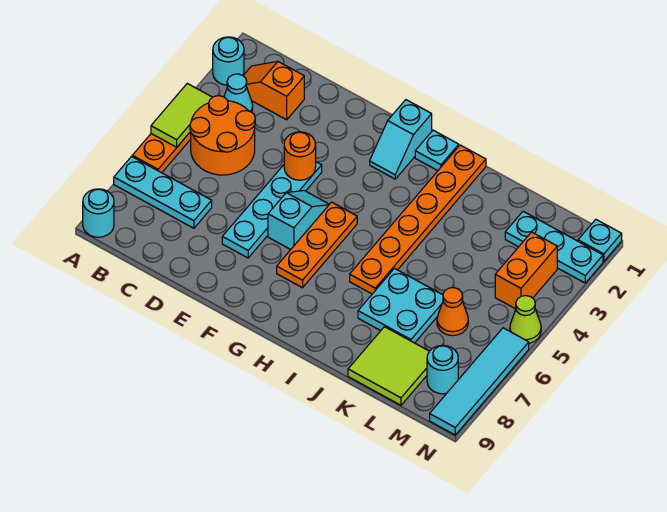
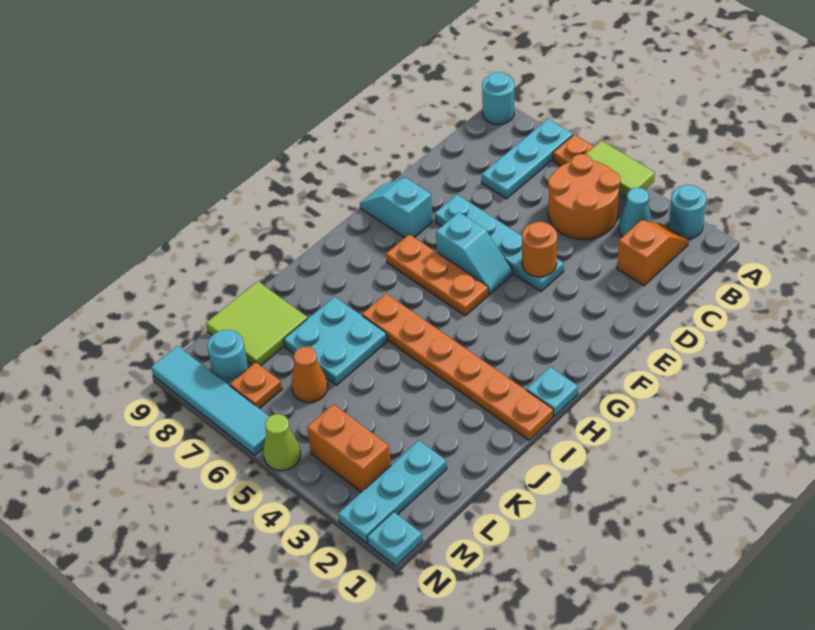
cyan 1x2 slope [370,100,432,179] -> cyan 1x2 slope moved to [360,178,433,238]
none -> orange 1x1 plate [230,362,282,409]

